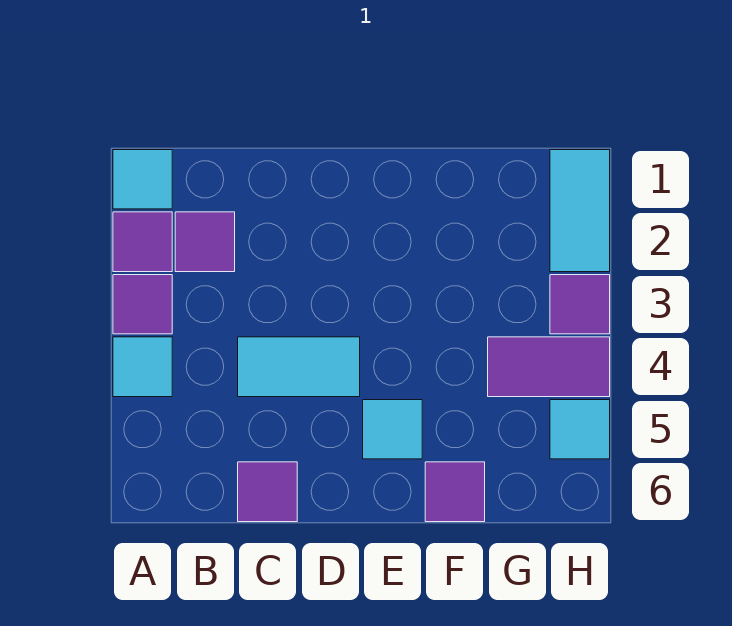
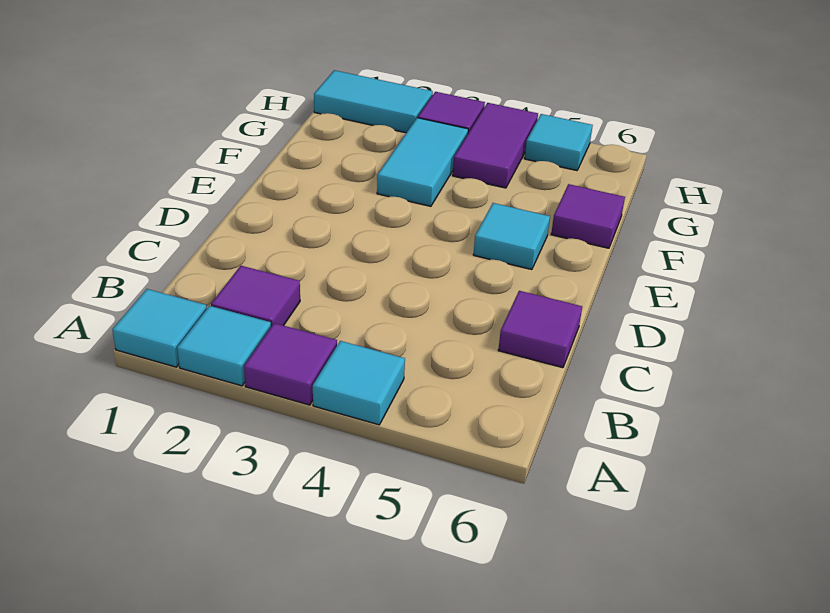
purple 1x1 tile [113,212,172,272] -> cyan 1x1 tile [177,306,271,386]
cyan 1x2 tile [238,337,360,397] -> cyan 1x2 tile moved to [377,118,468,206]

